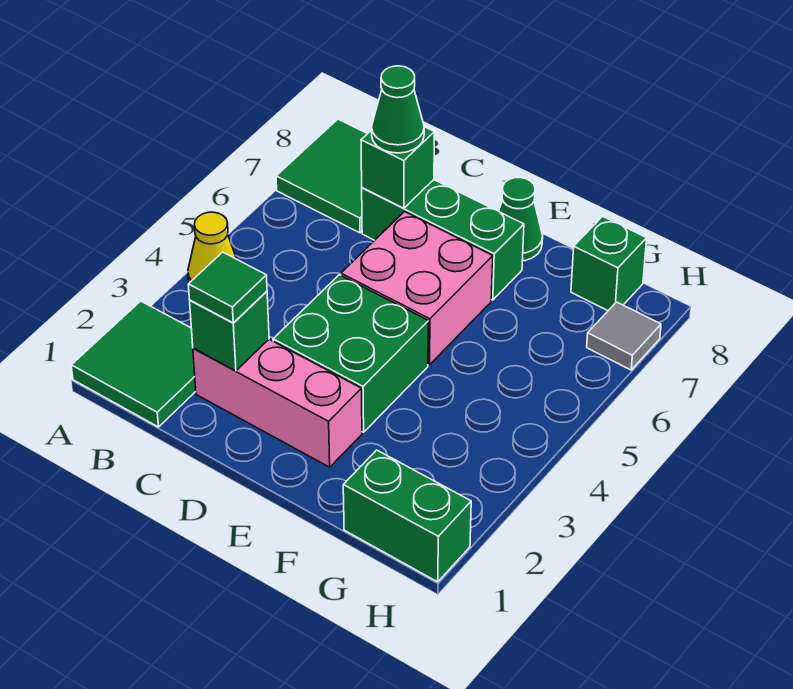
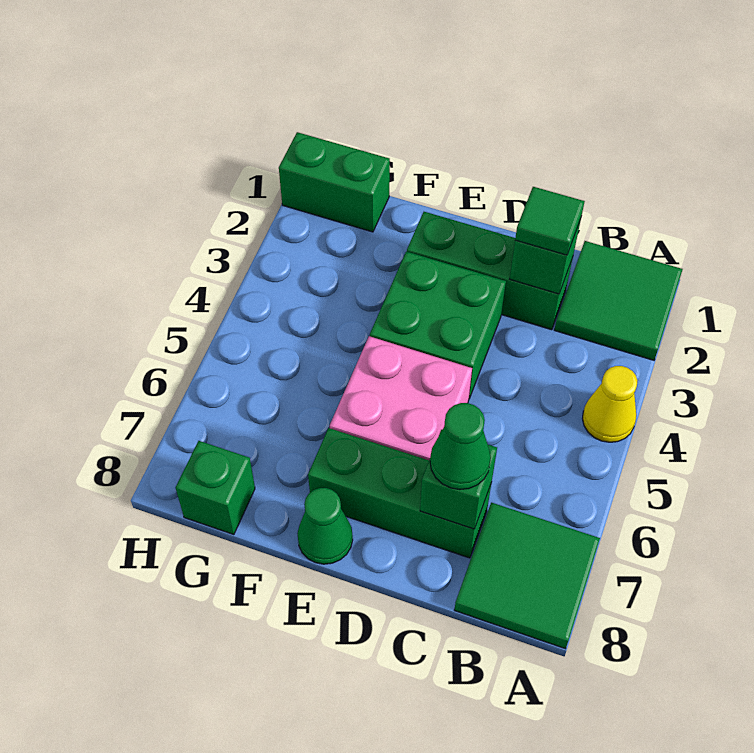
pink 1x3 brick [193,339,362,467] -> green 1x3 brick [407,212,573,330]
grey 1x1 tile [587,302,661,370] -> none

